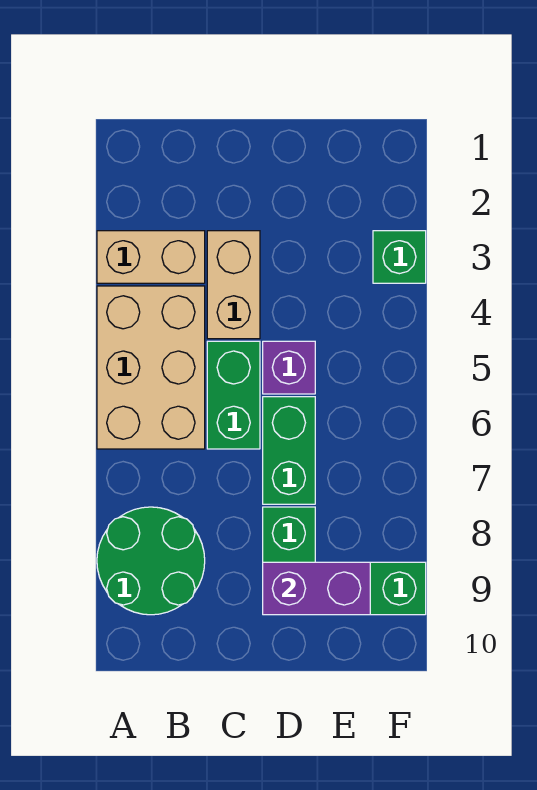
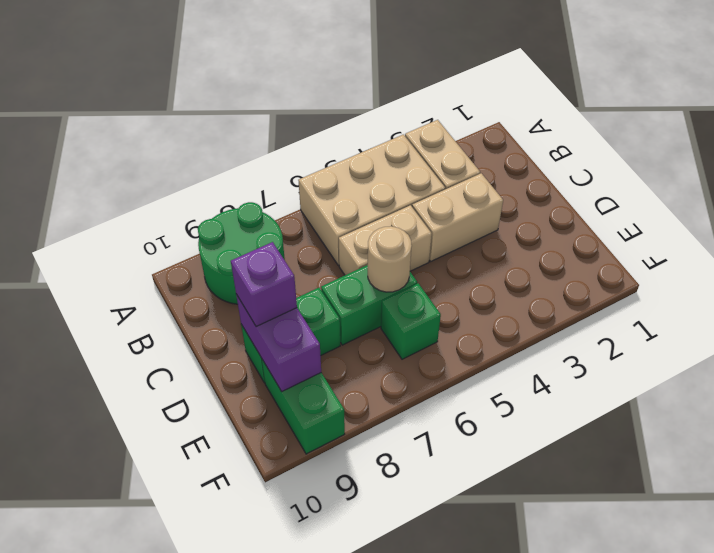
green 1x2 brick [207,341,260,449] -> tan 1x2 brick [339,205,432,275]
purple 1x1 brick [263,341,315,394] -> purple 1x1 brick moved to [231,242,297,327]
none -> tan 1x1 round brick [368,226,412,292]
green 1x1 brick [373,231,426,283] -> green 1x1 brick moved to [381,283,441,359]

